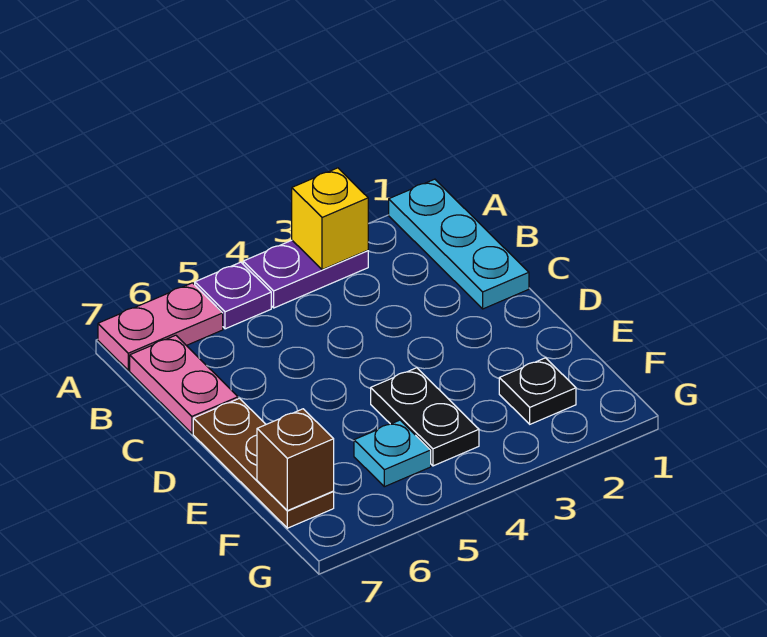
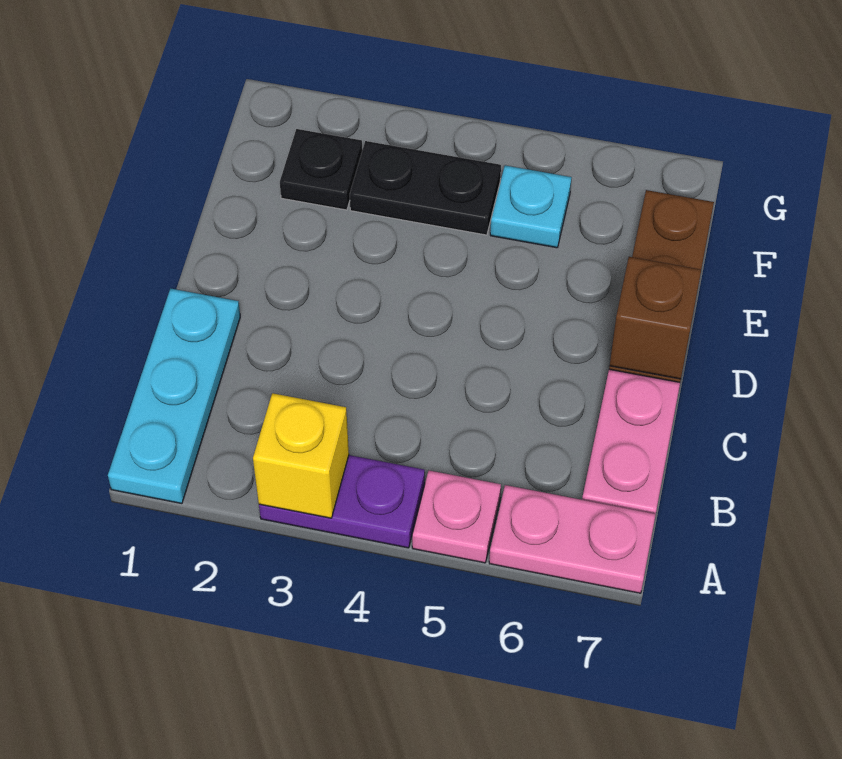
purple 1x1 plate [195,262,271,329] -> pink 1x1 plate [412,470,501,563]
black 1x2 plate [371,368,479,466] -> black 1x2 plate turned to [350,141,501,235]
brown 1x1 brick [257,409,334,511] -> brown 1x1 brick moved to [610,257,701,379]

